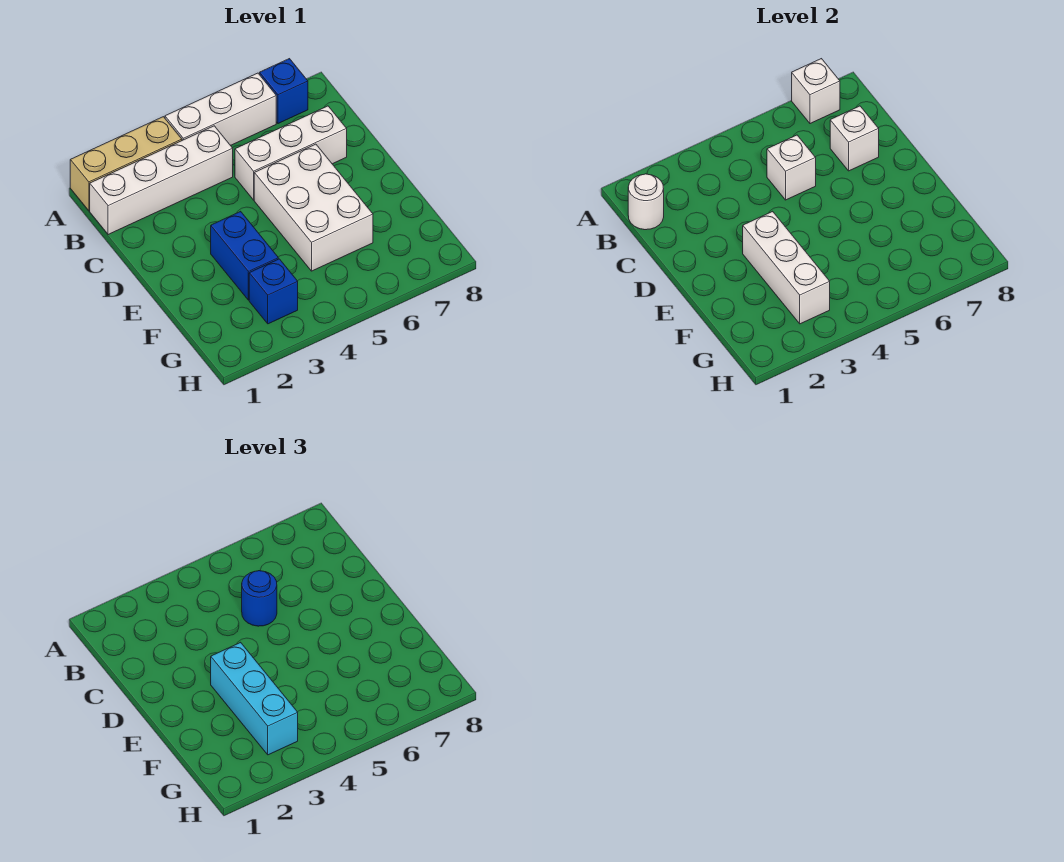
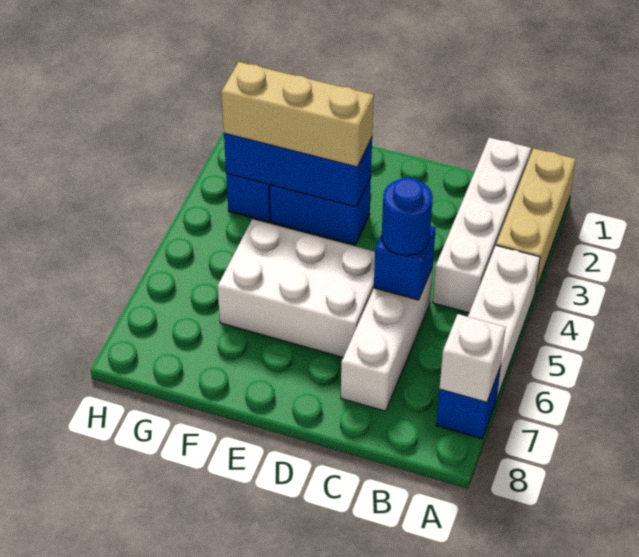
white 1x1 round brick [628,174,664,230] -> none
white 1x1 brick [767,135,816,200] -> blue 1x1 brick [374,226,436,300]
white 1x1 brick [830,106,879,171] -> none
white 1x3 brick [743,211,830,324] -> blue 1x3 brick [224,133,372,207]
cyan 1x3 brick [211,642,298,755] -> tan 1x3 brick [221,62,374,167]

